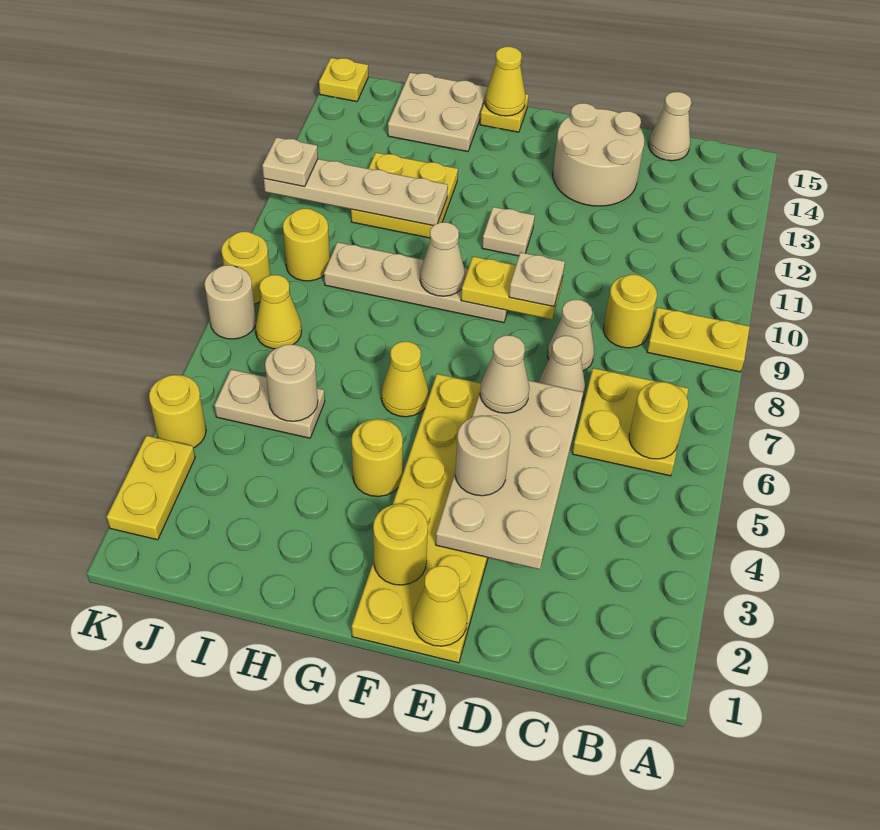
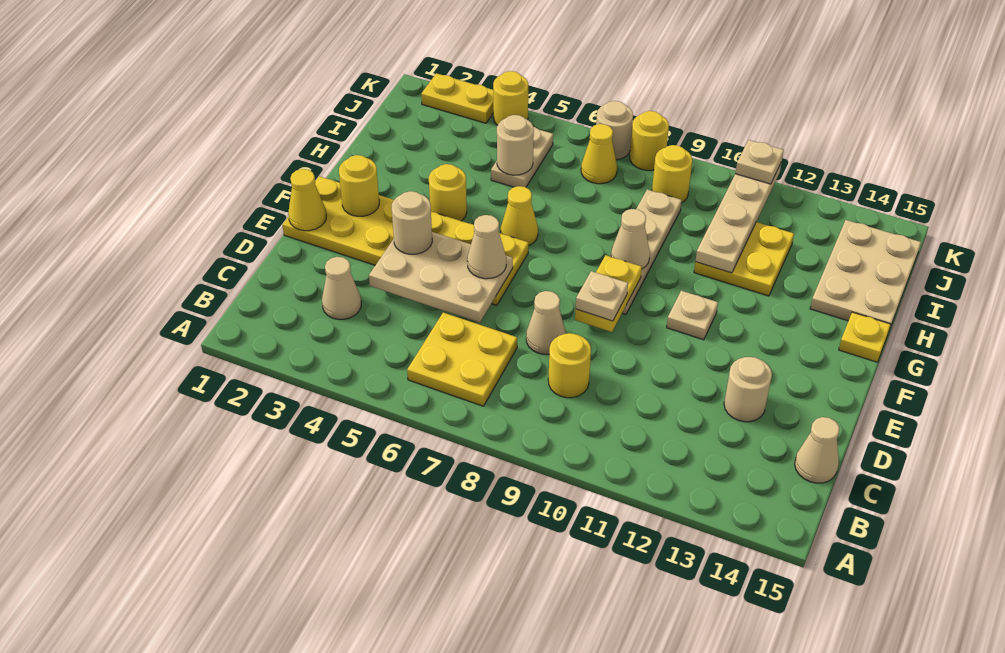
yellow 1x2 plate [647,307,750,372] -> none
yellow 1x1 round brick [629,382,688,459] -> none
tan 2x4 plate [436,380,583,569] -> tan 2x3 plate [369,232,513,322]
tan 1x1 cone [539,336,585,400] -> tan 1x1 cone moved to [322,257,361,319]
tan 2x2 round brick [553,103,644,206] -> tan 1x1 round brick [724,357,772,422]
yellow 1x1 cone [485,47,525,116] -> none
tan 2x2 plate [388,73,488,152] -> tan 2x3 plate [810,220,921,330]
yellow 1x1 plate [319,58,368,102] -> none

